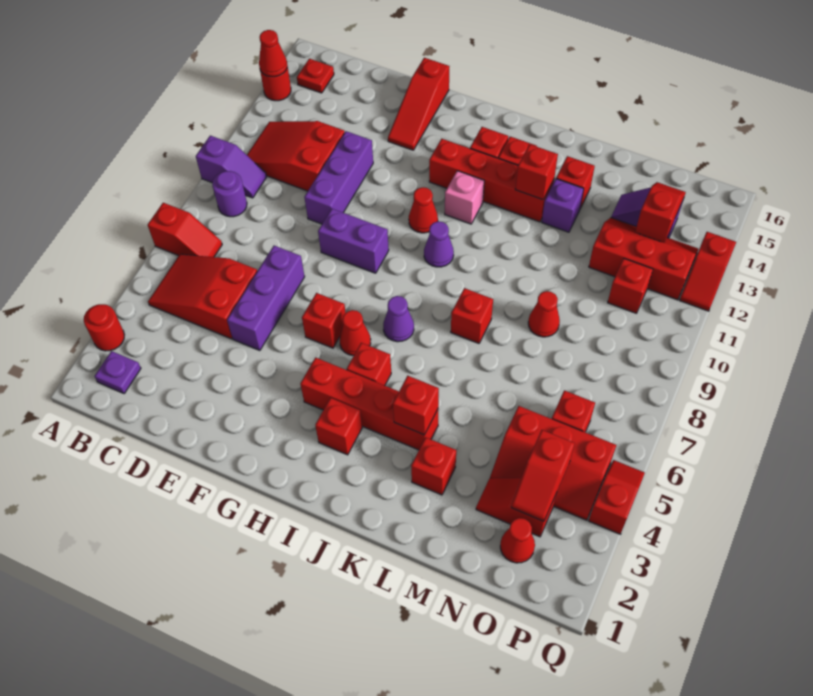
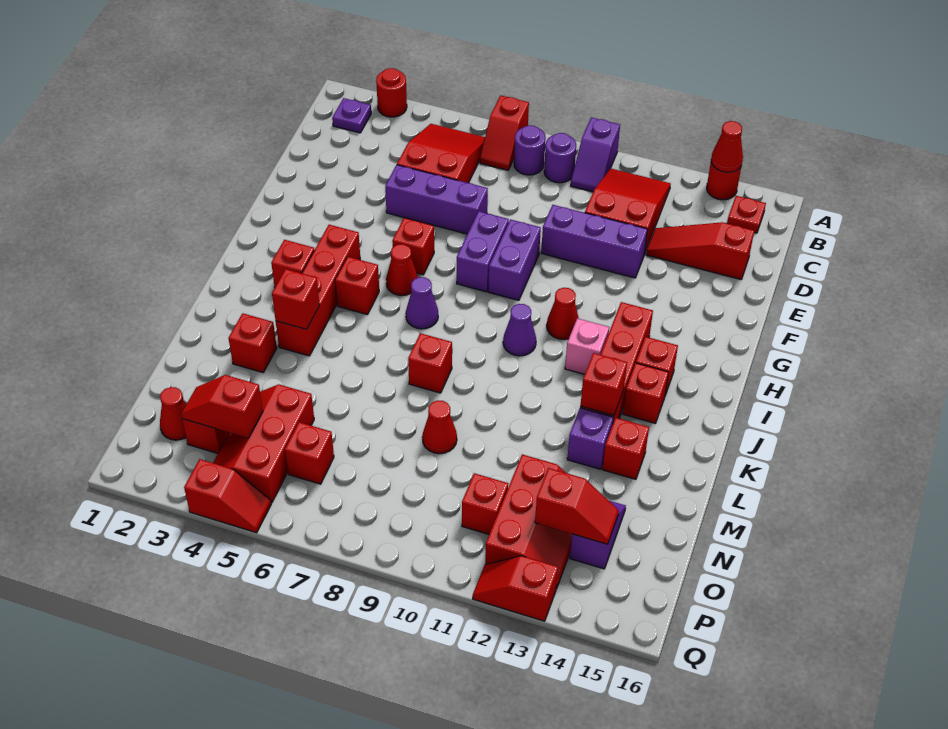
none -> purple 1x1 round brick [514,125,546,175]
none -> purple 1x2 brick [457,211,509,292]
red 1x3 slope [388,58,449,150] -> red 1x3 slope moved to [646,222,754,279]

